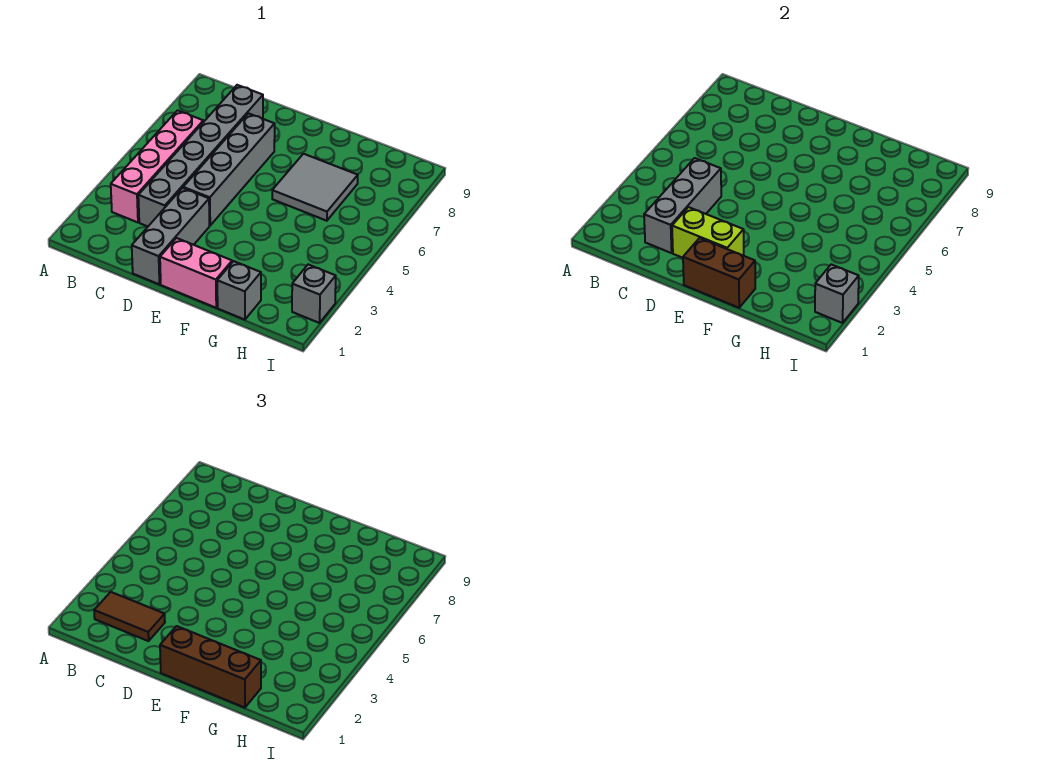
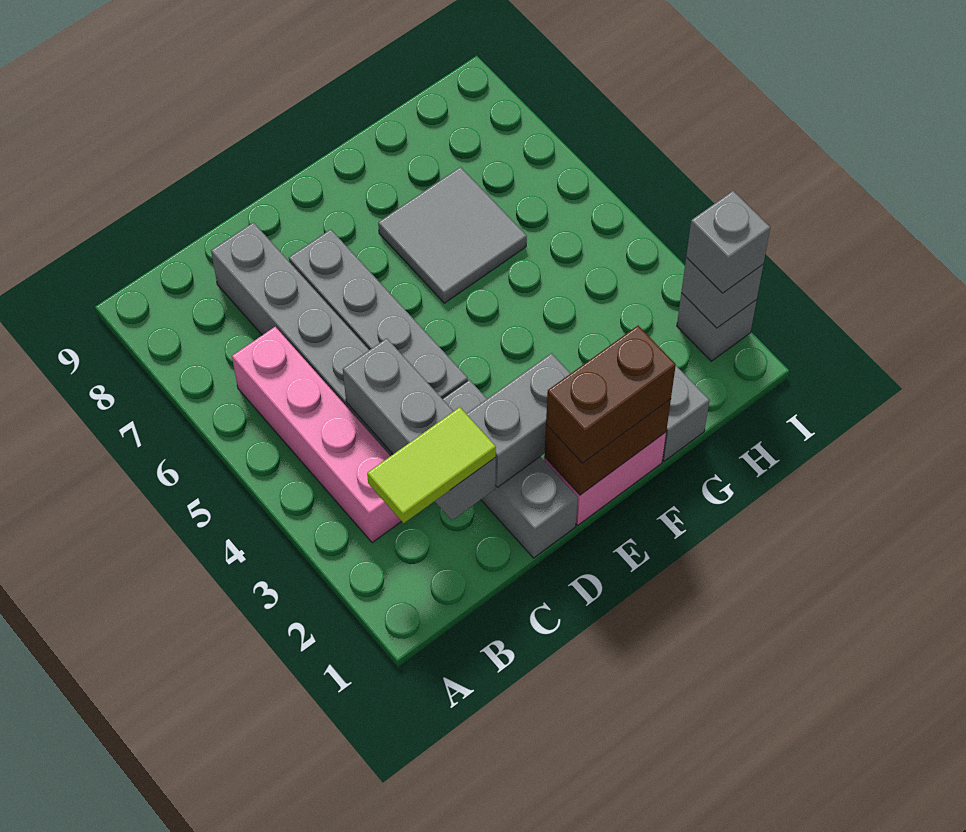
brown 1x2 tile [94,592,165,641] -> lime 1x2 tile [367,407,496,523]
lime 1x2 brick [672,207,744,258] -> grey 1x2 brick [467,353,571,487]
brown 1x3 brick [160,626,261,708] -> brown 1x2 brick [546,326,676,463]
none -> grey 1x1 brick [686,191,770,293]

